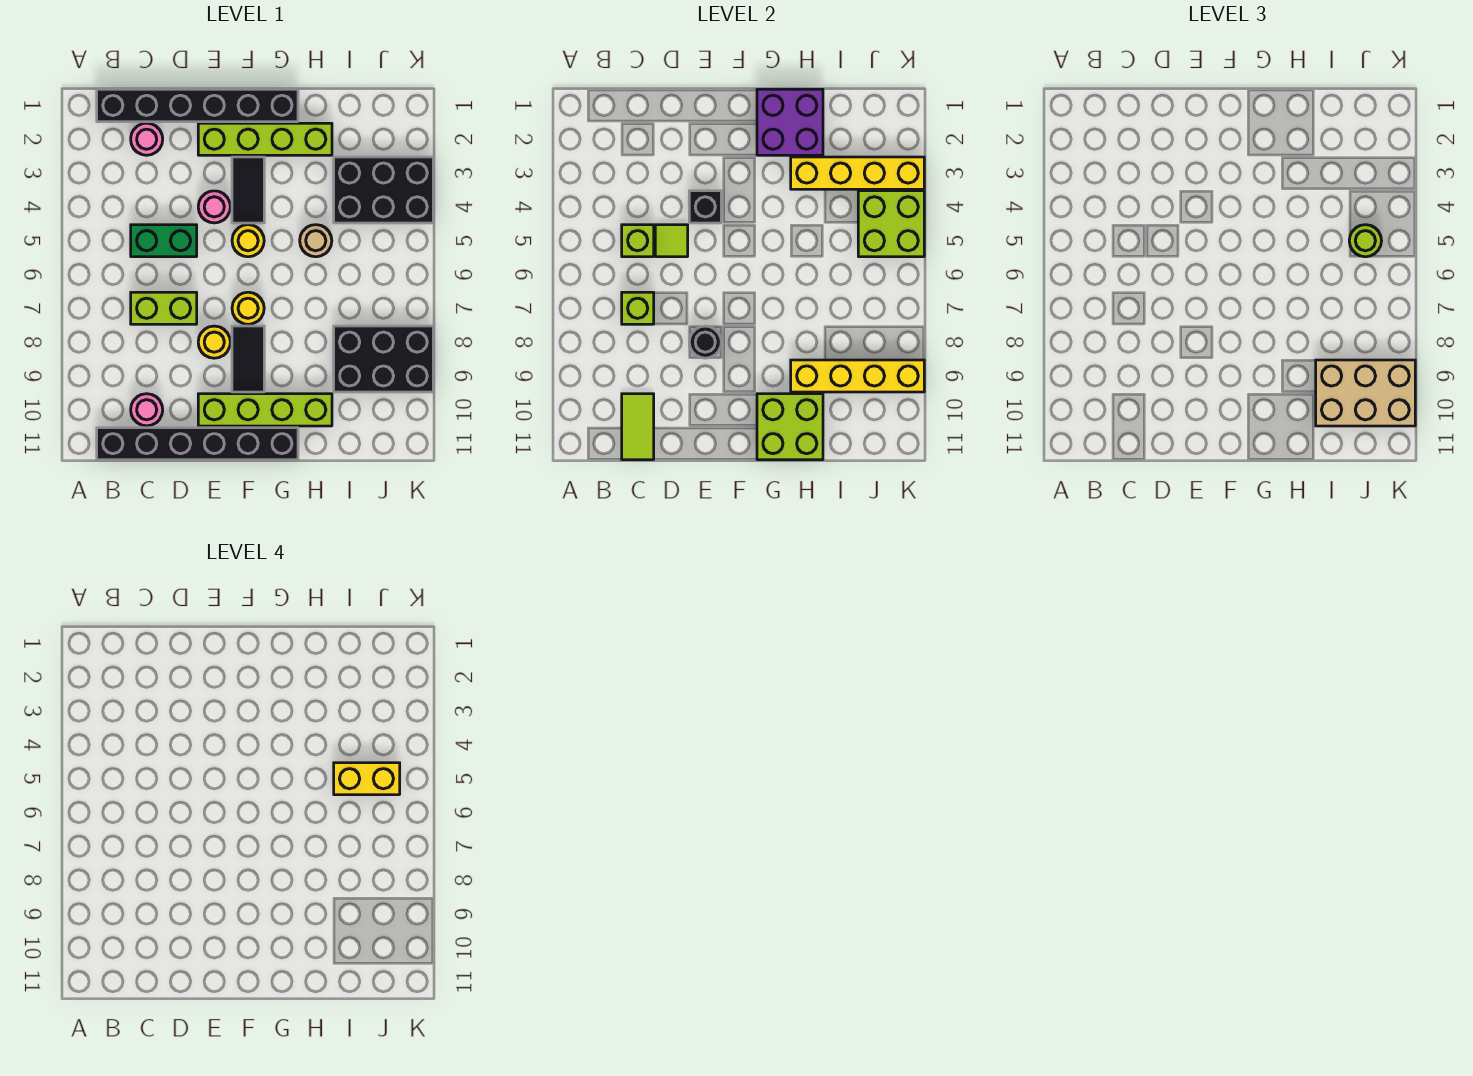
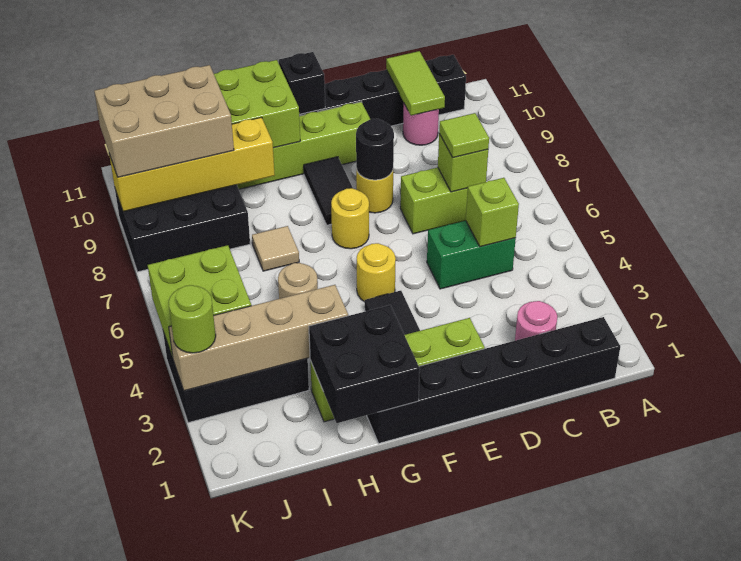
lime 1x1 tile [655,225,688,257] -> lime 1x1 tile moved to [439,113,489,158]
pink 1x1 round brick [198,191,230,223] -> none
black 1x1 brick [689,191,721,223] -> black 1x1 brick moved to [279,52,325,114]
purple 2x2 brick [757,89,823,155] -> black 2x2 brick [309,305,420,423]
yellow 1x4 brick [791,157,924,189] -> tan 1x4 brick [169,285,348,391]
none -> tan 1x1 tile [252,226,299,271]
yellow 1x2 brick [334,763,400,795] -> none
lime 1x1 round brick [1349,225,1381,257] -> lime 1x1 round brick moved to [169,285,216,353]

